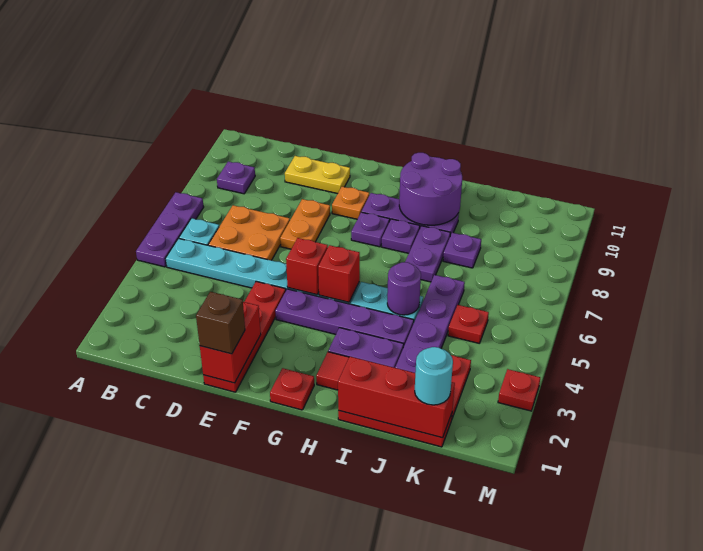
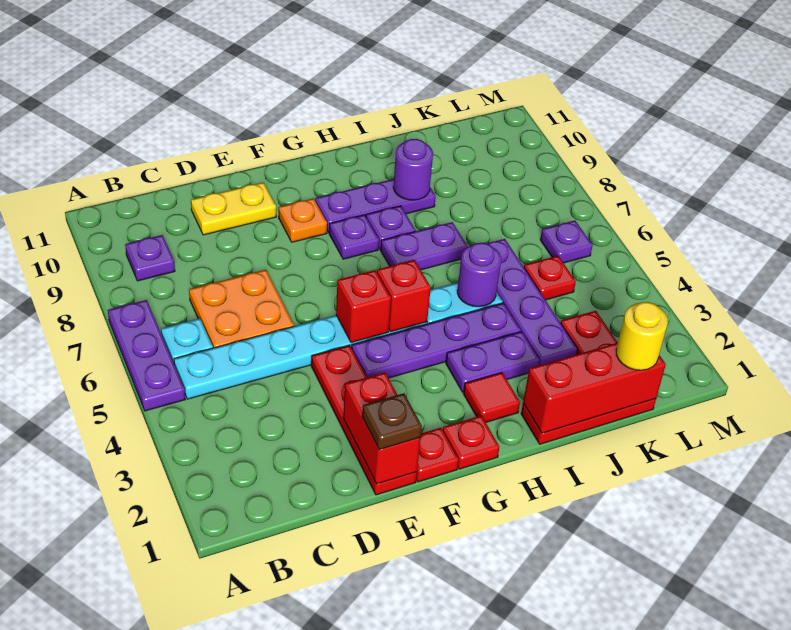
brown 1x1 brick [196,292,245,354] -> brown 1x1 plate [362,393,422,450]
orange 1x2 plate [280,199,330,249] -> none
purple 2x2 round brick [399,153,462,225] -> purple 1x1 round brick [393,139,433,200]
purple 1x2 plate [405,226,450,282] -> purple 1x2 plate turned to [381,222,468,270]
purple 1x1 plate [443,233,481,268] -> purple 1x1 plate moved to [540,221,593,263]
cyan 1x1 round brick [415,347,453,405] -> yellow 1x1 round brick [616,302,668,370]
red 1x1 plate [498,369,540,411] -> red 1x1 plate moved to [416,428,459,482]

